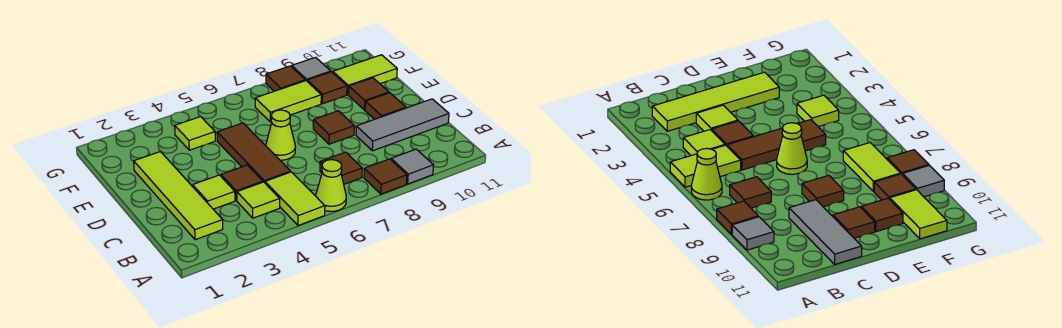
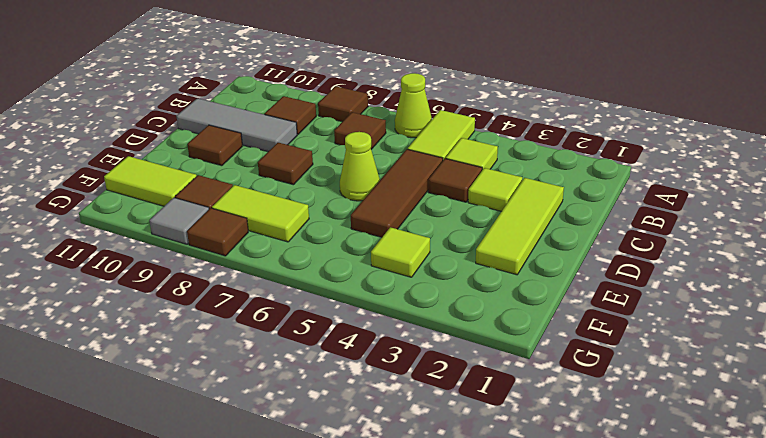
grey 1x1 tile [391,149,433,184] -> none
lime 1x4 tile [134,152,223,240] -> lime 1x3 tile [476,178,564,275]
brown 1x1 tile [349,78,389,110] -> brown 1x1 tile moved to [265,96,316,134]

